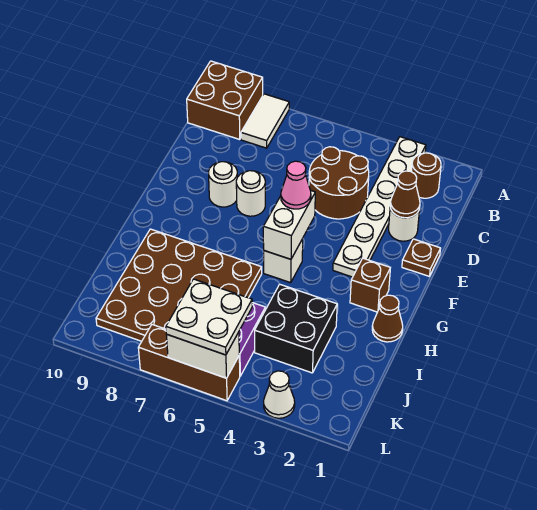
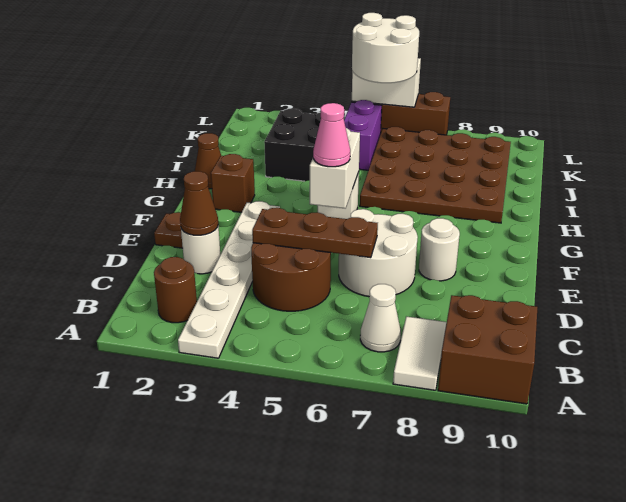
none -> brown 1x3 plate [252,208,378,258]
white 1x1 round brick [236,171,265,216] -> white 2x2 round brick [339,209,418,297]
white 2x2 plate [166,279,252,355] -> white 2x2 round brick [352,13,419,83]
white 1x1 cone [264,371,295,418] -> white 1x1 cone moved to [360,284,401,352]

